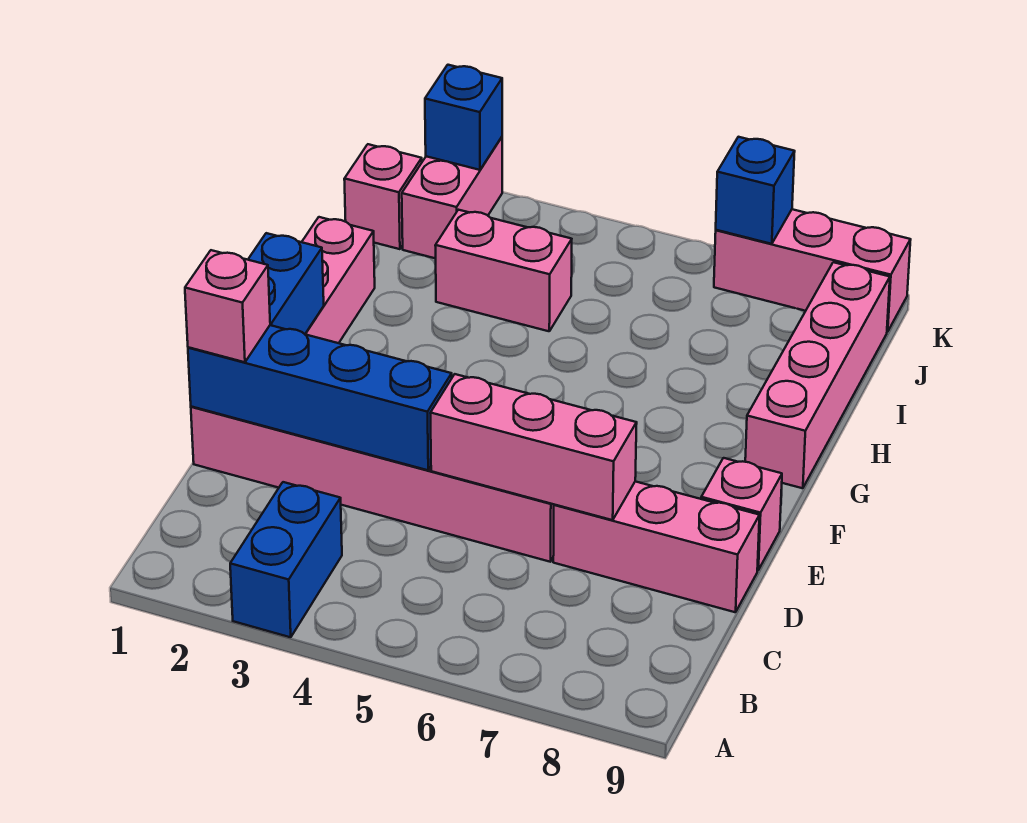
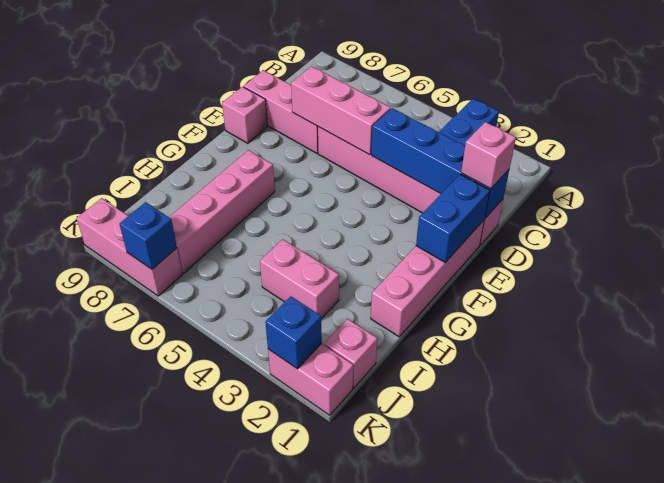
pink 1x4 brick [745,262,890,488] -> pink 1x4 brick moved to [169,150,275,273]
pink 1x2 brick [402,137,502,258] -> pink 1x2 brick turned to [268,343,353,415]

